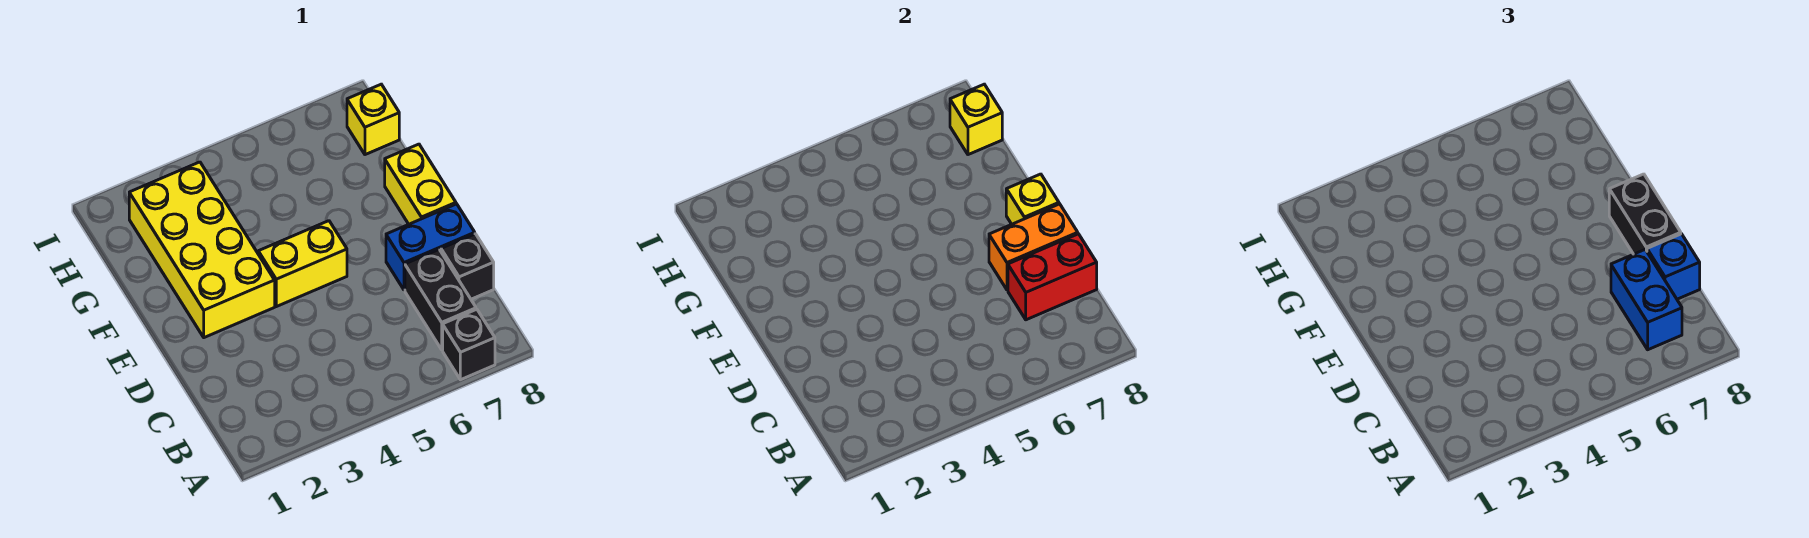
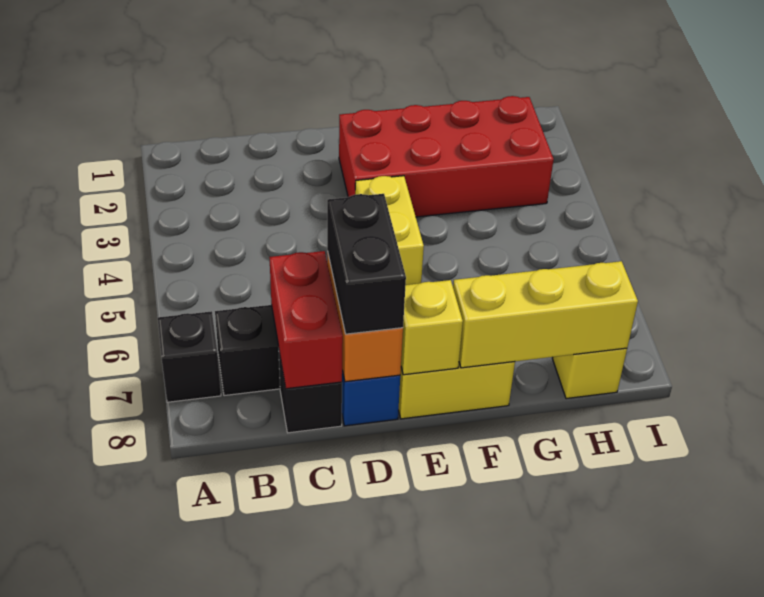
blue 1x2 brick [1611,250,1682,350] -> none
blue 1x1 brick [1647,234,1700,299] -> none
black 1x2 brick [1609,174,1681,254] -> black 1x2 brick turned to [327,194,406,334]
yellow 2x4 brick [129,162,275,338] -> red 2x4 brick [339,96,554,217]
yellow 1x1 brick [950,84,1002,155] -> yellow 1x3 brick [453,261,638,368]

